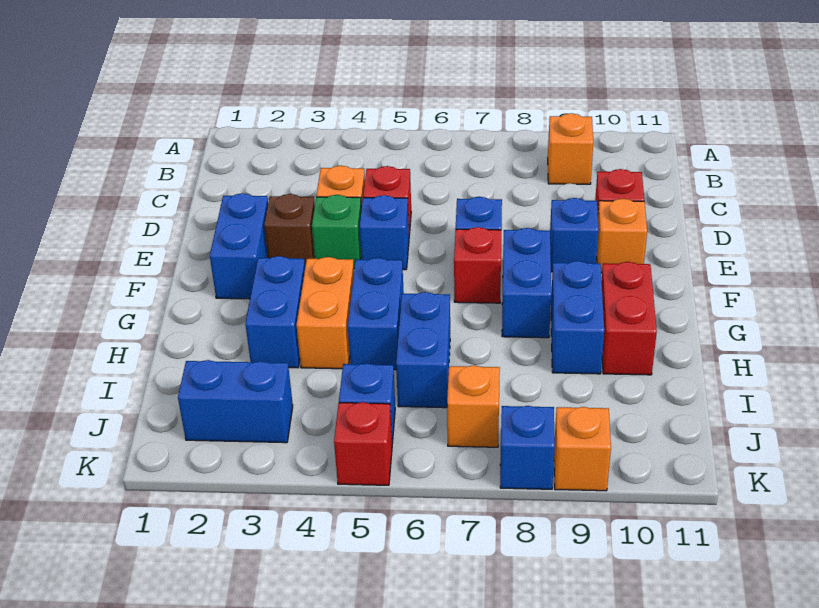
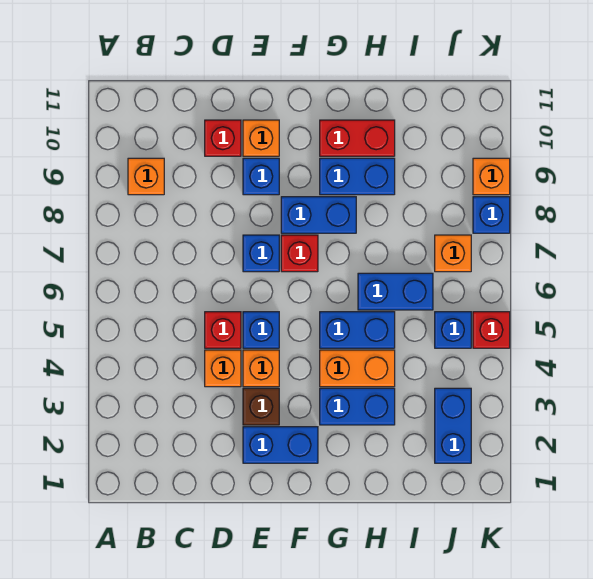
green 1x1 brick [312,195,361,269] -> orange 1x1 brick [243,350,279,387]

